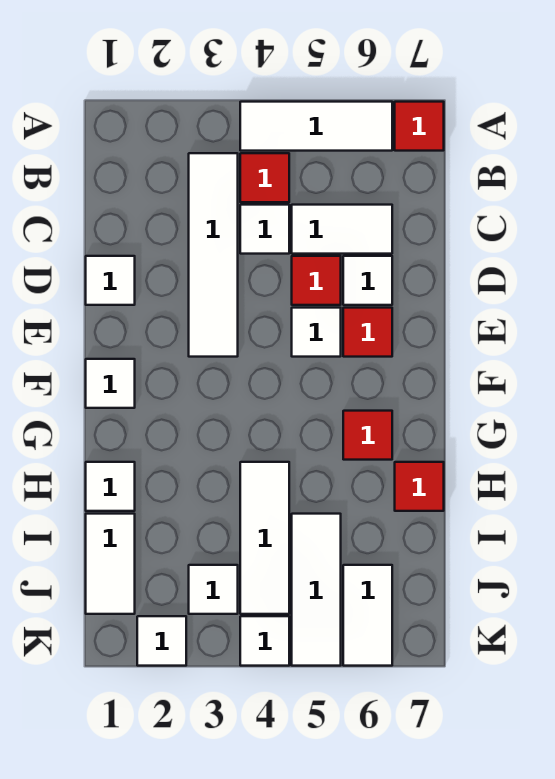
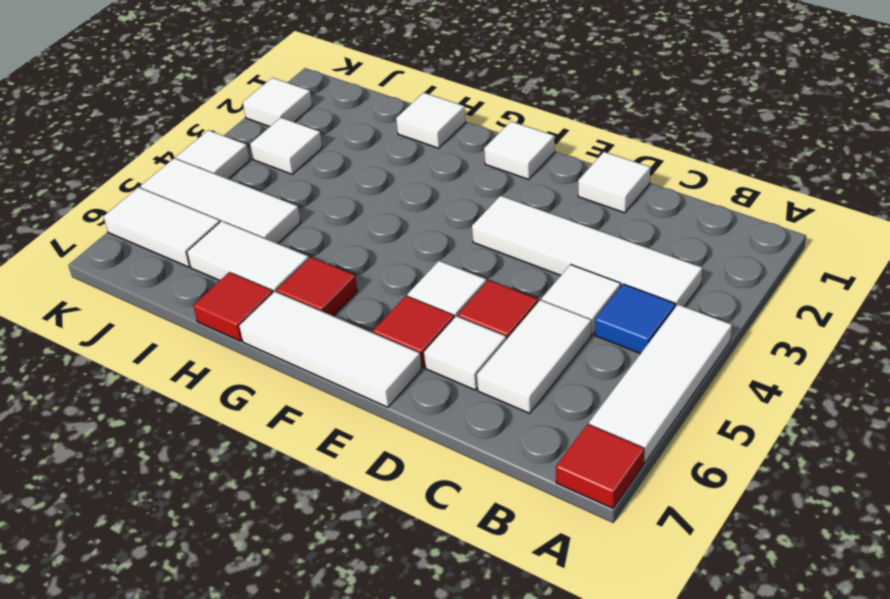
red 1x1 tile [240,153,289,202] -> blue 1x1 tile [595,284,675,354]
white 1x3 tile [240,462,289,614] -> white 1x3 tile moved to [239,292,422,407]
white 1x2 tile [86,514,135,614] -> white 1x2 tile moved to [187,221,309,293]

